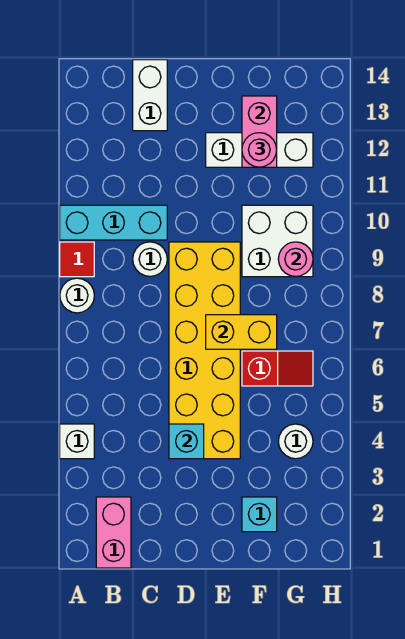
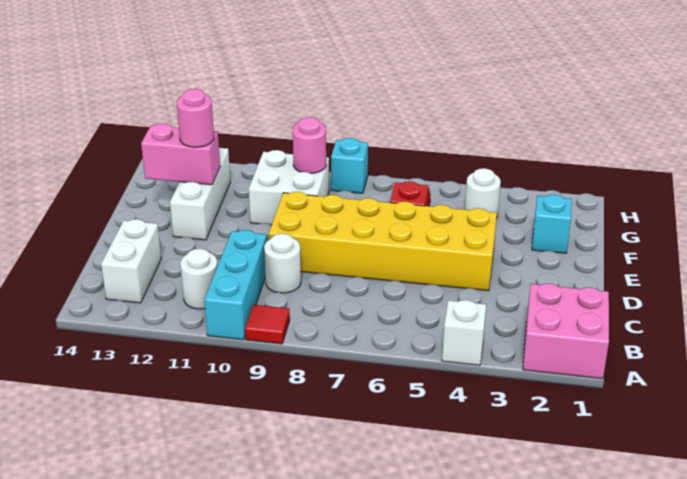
white 1x1 round brick [60,278,94,313] -> white 1x1 round brick moved to [180,249,218,309]
pink 1x2 brick [96,497,131,568] -> pink 2x2 brick [523,283,609,379]
white 1x2 brick [133,60,167,131] -> white 1x2 brick turned to [101,219,161,303]
cyan 1x1 brick [169,424,204,459] -> cyan 1x1 brick moved to [331,138,368,193]
yellow 1x2 brick [206,315,277,349] -> none

